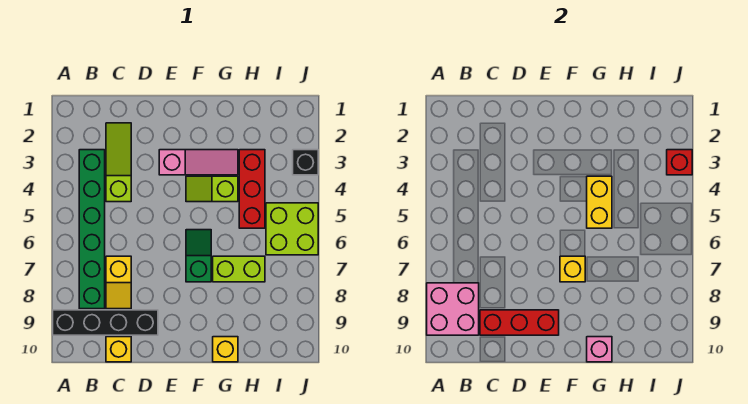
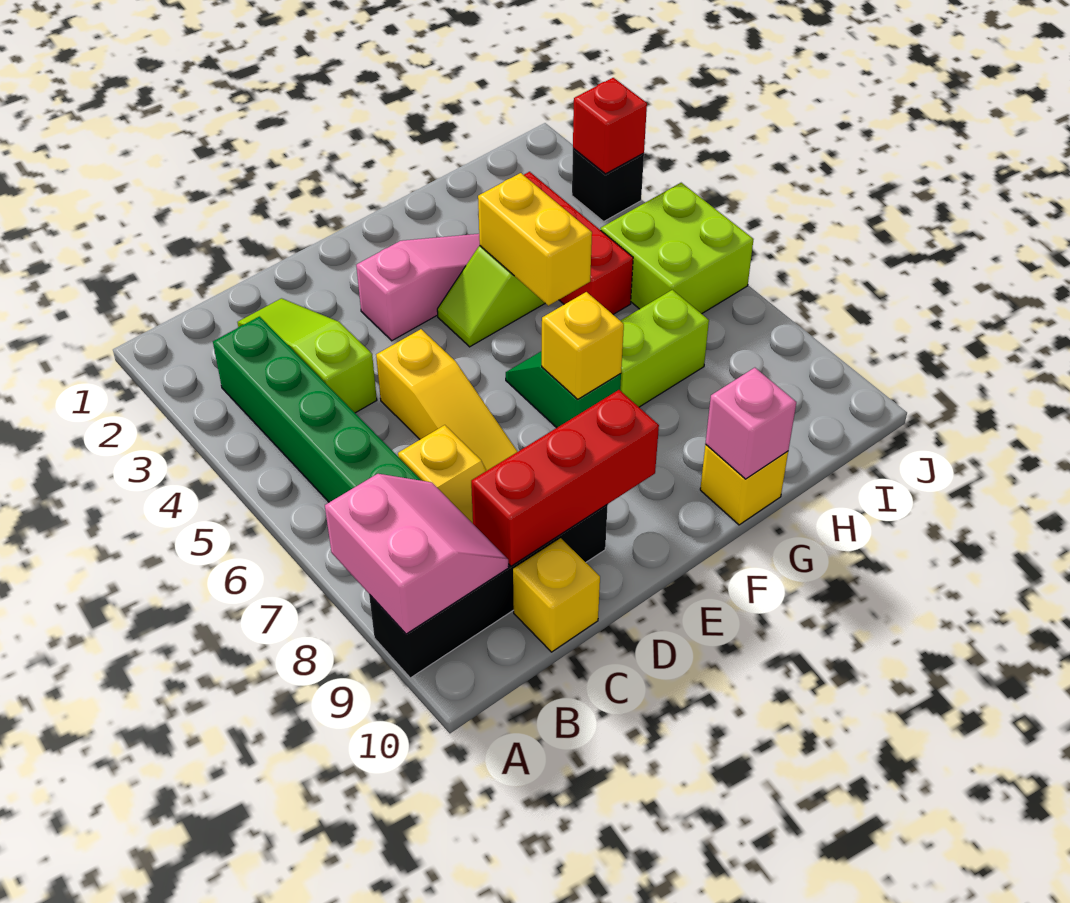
pink 2x2 brick [427,283,479,335] -> pink 2x2 slope [325,474,509,634]
none -> yellow 1x3 slope [376,329,518,471]

